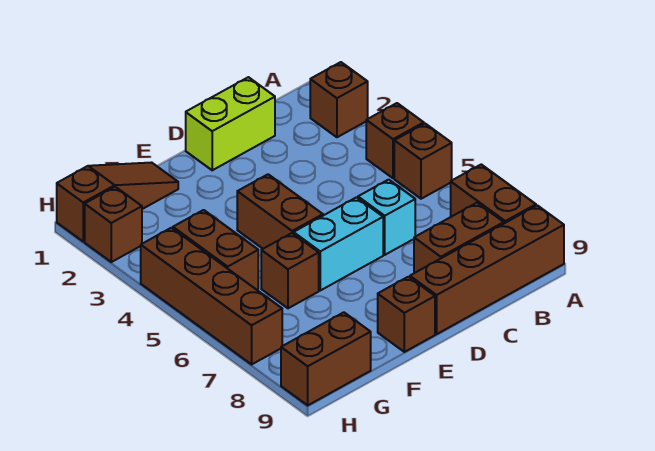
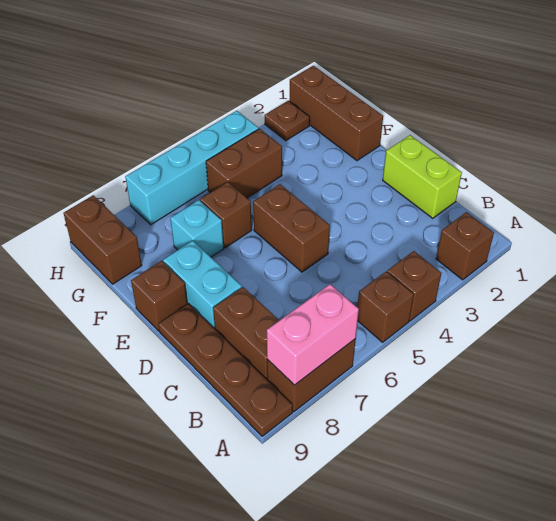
none -> pink 1x2 brick [267,284,359,385]
brown 1x4 brick [410,205,564,334] -> brown 1x4 plate [158,303,293,436]
cyan 1x1 brick [358,180,415,255] -> cyan 1x1 brick moved to [170,200,223,257]
cyan 1x2 brick [294,197,383,290] -> cyan 1x2 brick moved to [163,241,242,329]
brown 1x2 brick [237,174,323,249] -> brown 1x2 brick turned to [253,184,330,272]
brown 1x3 slope [57,163,178,242] -> brown 1x3 brick [290,66,383,161]
brown 1x1 brick [85,187,142,262] -> brown 1x1 plate [265,101,310,141]
brown 1x4 brick [141,228,282,364] -> cyan 1x4 brick [125,111,259,225]

